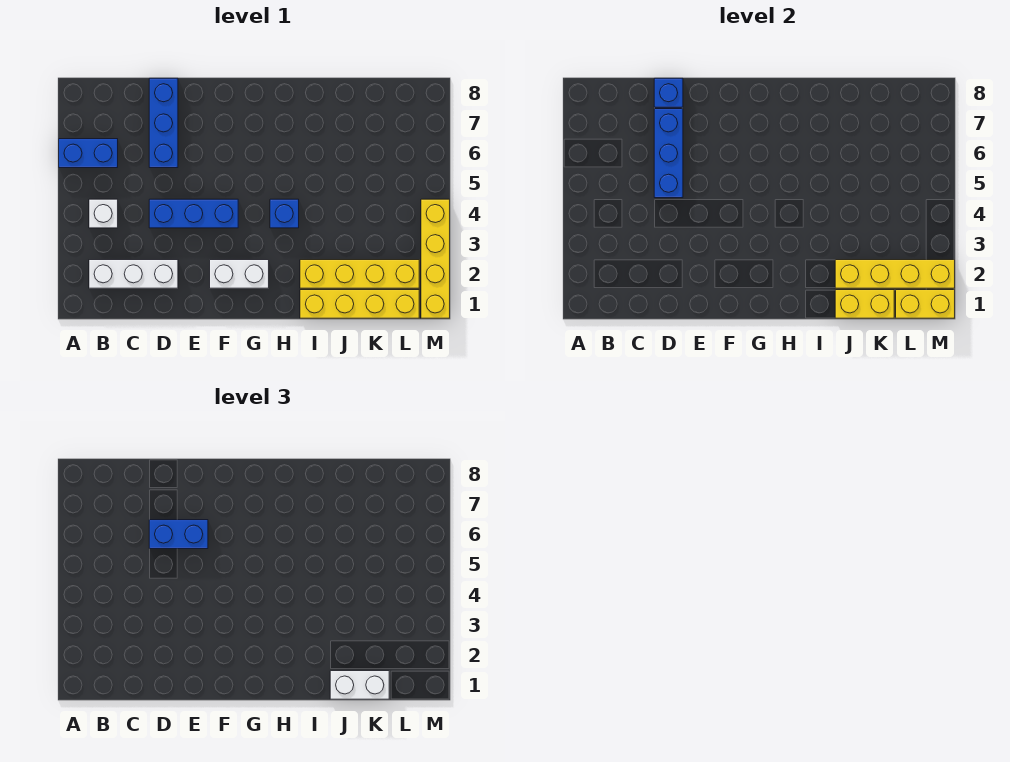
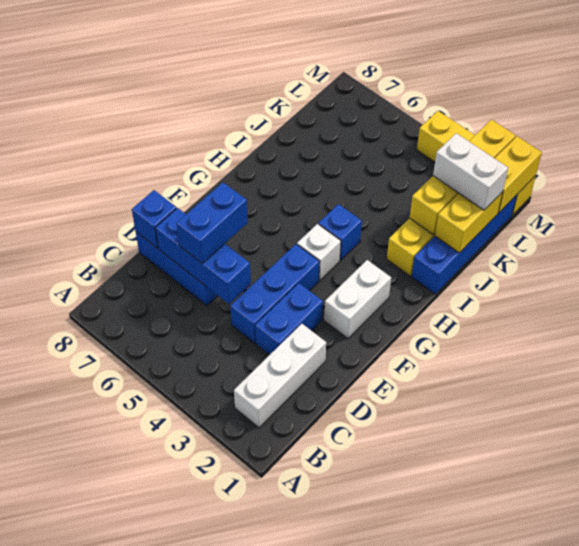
blue 1x2 brick [59,139,118,168] -> blue 1x2 brick moved to [255,283,323,355]
white 1x1 brick [89,199,118,228] -> white 1x1 brick moved to [297,224,341,281]
yellow 1x4 brick [300,290,419,318] -> blue 1x4 brick [412,195,517,294]
white 1x2 brick [330,671,389,699] -> white 1x2 brick turned to [433,133,508,210]

